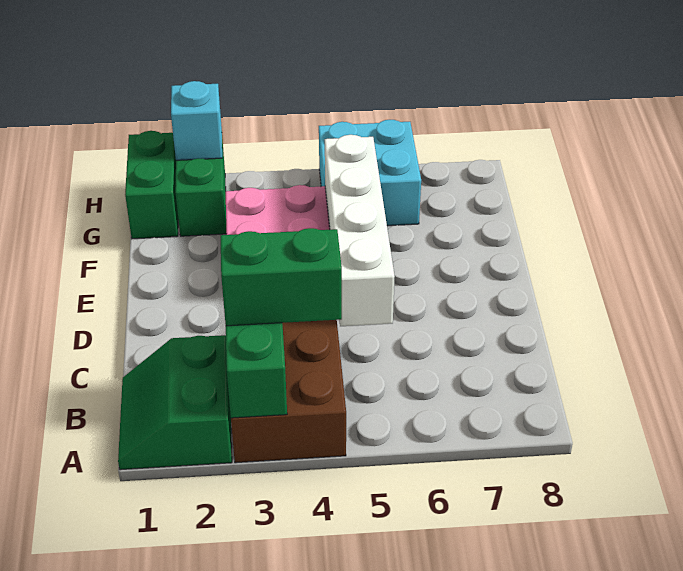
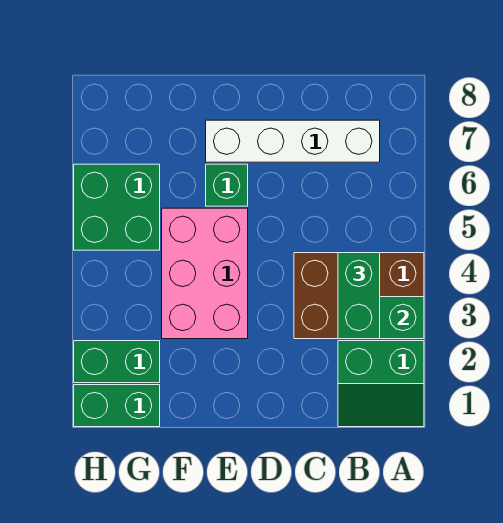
white 1x4 brick [325,135,395,326] -> white 1x4 brick moved to [206,120,380,162]
none -> green 1x1 brick [206,164,248,206]
cyan 2x2 brick [319,120,421,226] -> green 2x2 brick [74,164,160,250]
cyan 1x1 brick [171,81,222,160] -> none

